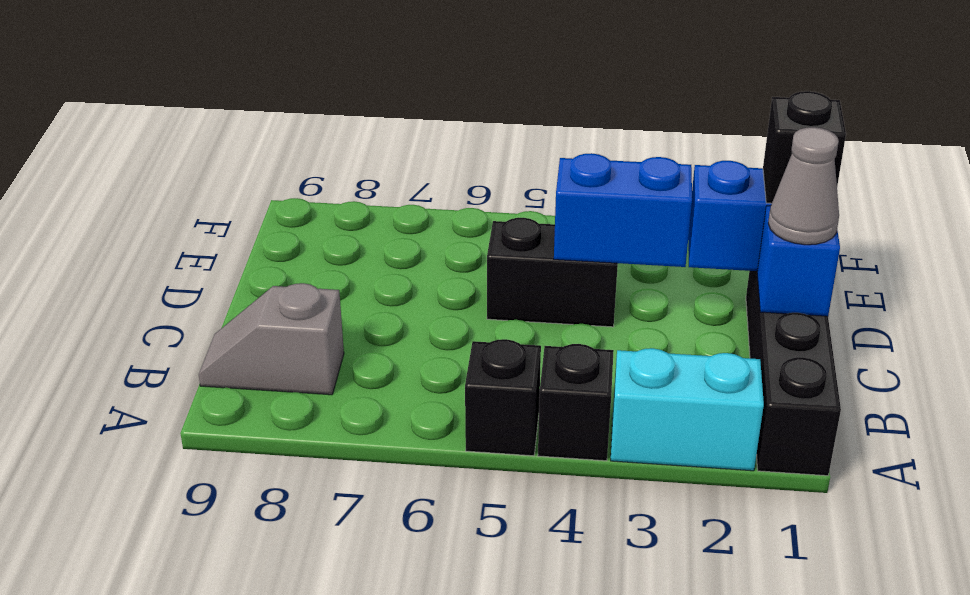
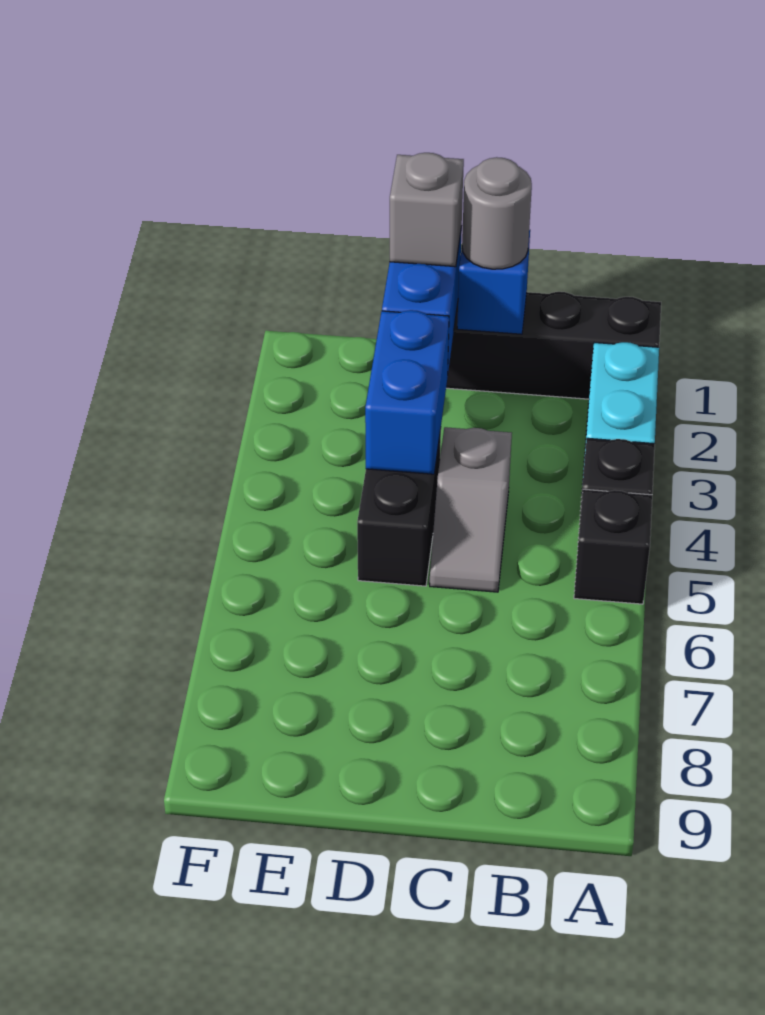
grey 1x2 slope [199,283,344,395] -> grey 1x2 slope moved to [430,427,512,592]
grey 1x1 cone [768,127,839,245] -> grey 1x1 round brick [462,157,532,269]
black 1x1 brick [763,91,846,203] -> grey 1x1 brick [390,153,464,267]

